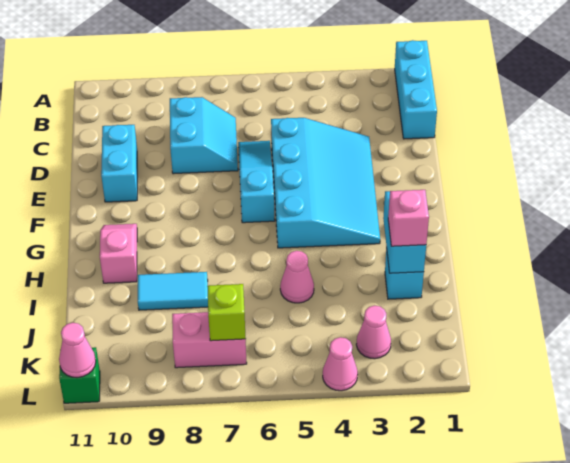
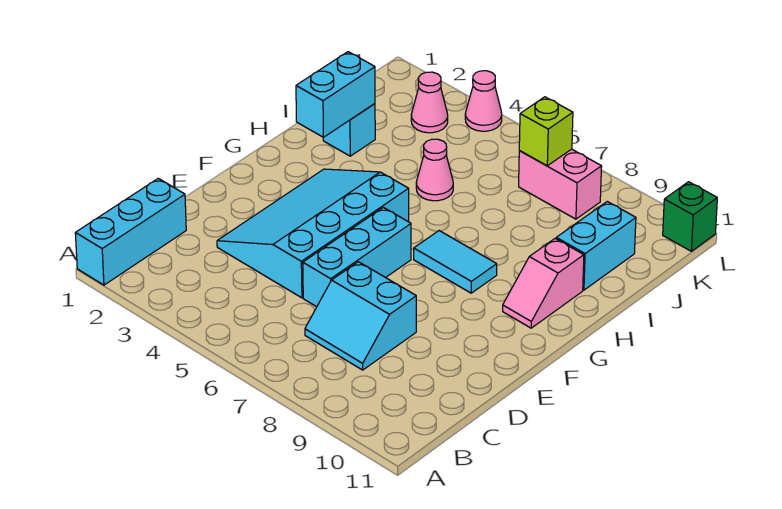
cyan 2x2 slope [170,97,238,174] -> cyan 2x2 slope turned to [305,262,416,370]
cyan 1x3 slope [238,141,275,223] -> cyan 1x3 brick [303,207,411,307]
cyan 1x2 brick [101,125,137,202] -> cyan 1x2 brick moved to [556,202,636,290]
pink 1x1 brick [388,190,429,246] -> none
cyan 1x2 tile [138,272,208,310] -> cyan 1x2 tile moved to [414,231,497,293]
pink 1x1 cone [59,323,96,378] -> none

